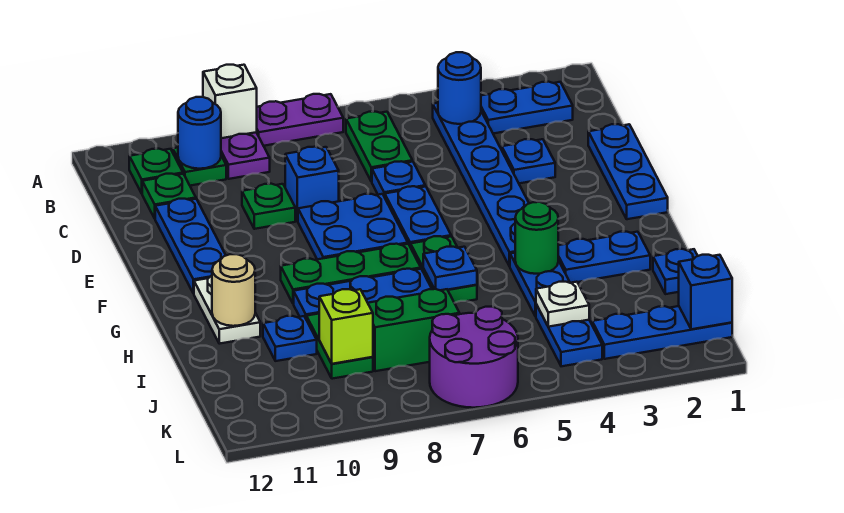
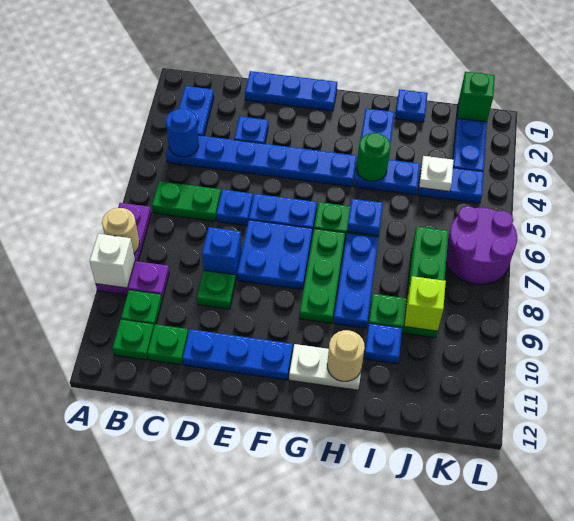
none -> tan 1x1 round brick [102,208,139,253]
blue 1x1 round brick [178,97,221,169] -> none
blue 1x1 brick [679,255,732,329] -> green 1x1 brick [458,72,495,122]

